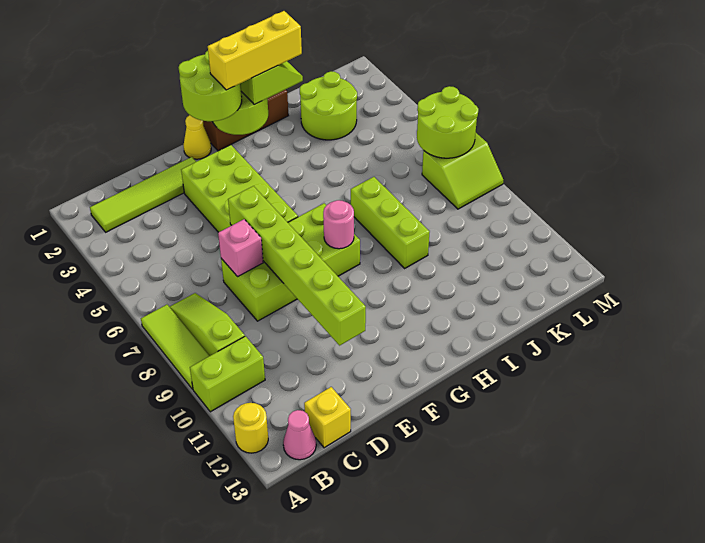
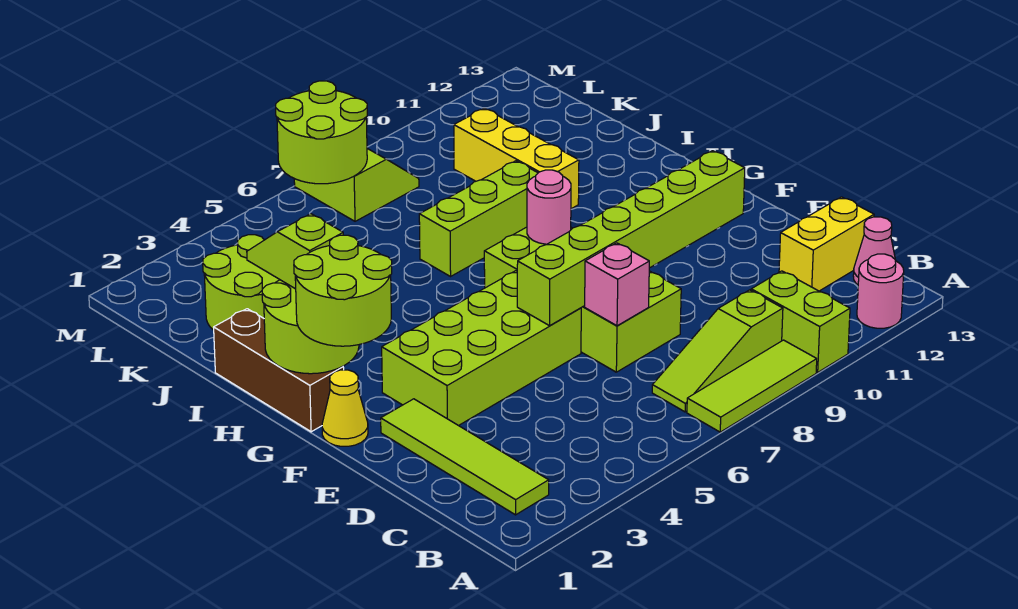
yellow 1x1 round brick [233,403,268,453] -> pink 1x1 round brick [857,254,904,328]
yellow 1x1 brick [304,387,351,448] -> yellow 1x2 brick [779,197,874,291]
yellow 1x3 brick [208,11,302,90] -> yellow 1x3 brick moved to [454,108,579,209]

